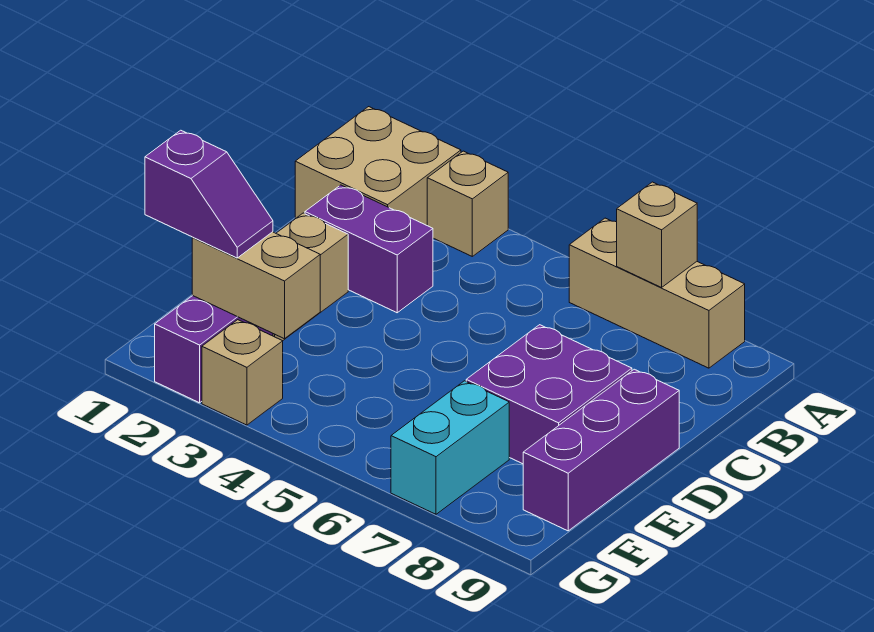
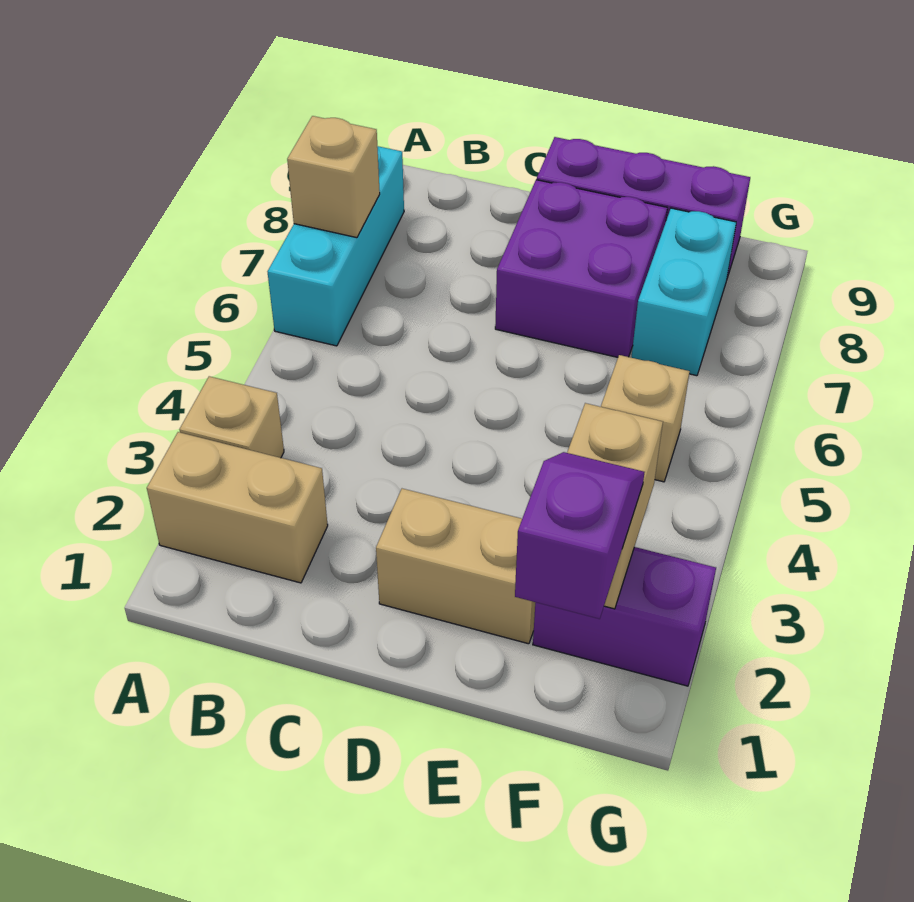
tan 2x2 brick [295,107,461,225] -> tan 1x2 brick [147,432,328,583]
tan 1x3 brick [569,218,745,368] -> cyan 1x3 brick [268,146,404,346]
purple 1x2 brick [305,185,433,313] -> none
cyan 1x2 brick [391,381,509,514] -> cyan 1x2 brick turned to [631,208,736,376]
tan 1x1 brick [202,320,283,425] -> tan 1x1 brick moved to [601,355,690,482]

